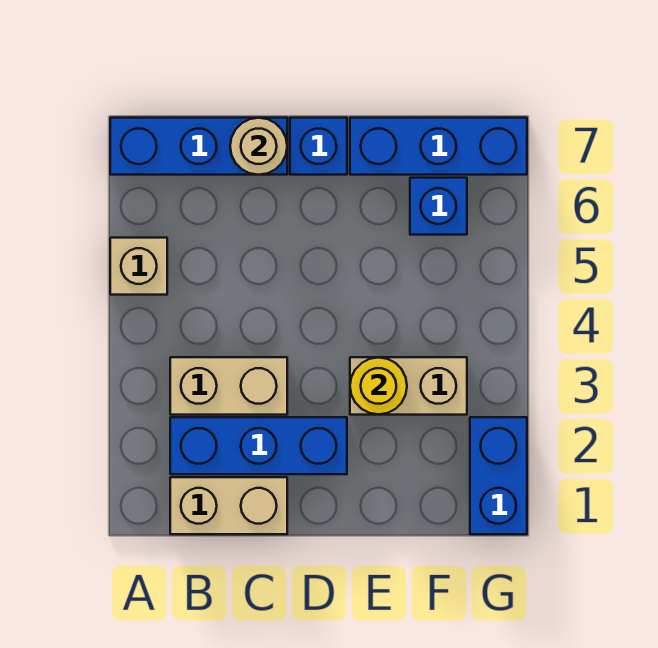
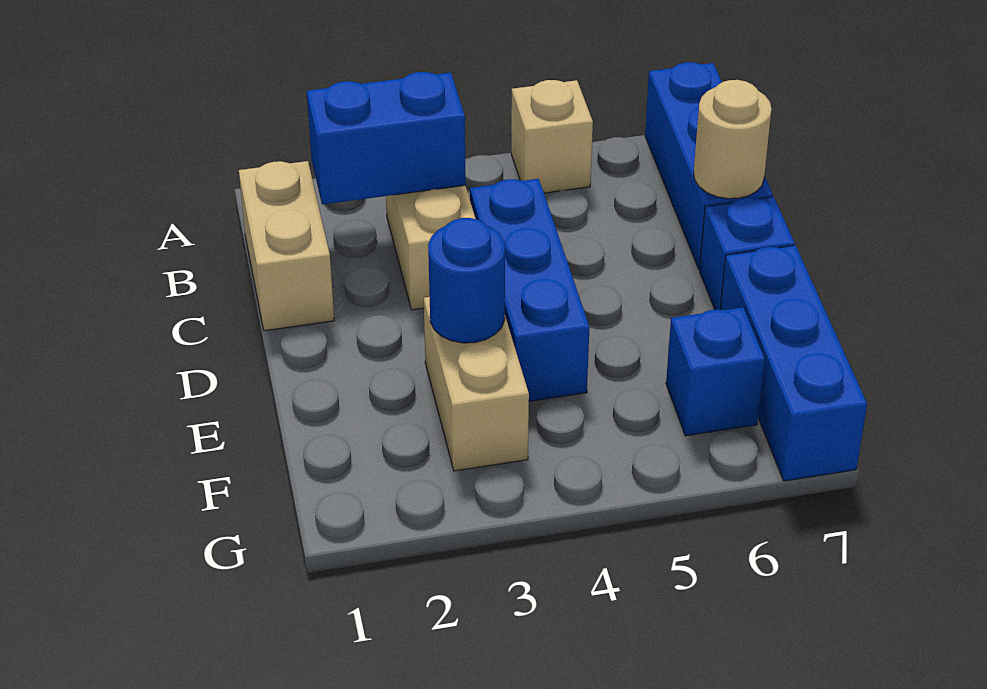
blue 1x3 brick [170,417,347,474] -> blue 1x3 brick moved to [470,179,590,401]
yellow 1x1 round brick [350,357,407,415] -> blue 1x1 round brick [428,218,505,343]
blue 1x2 brick [470,417,527,534] -> blue 1x2 brick moved to [307,72,466,204]

